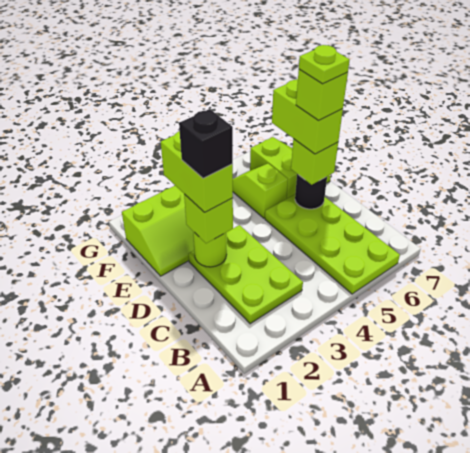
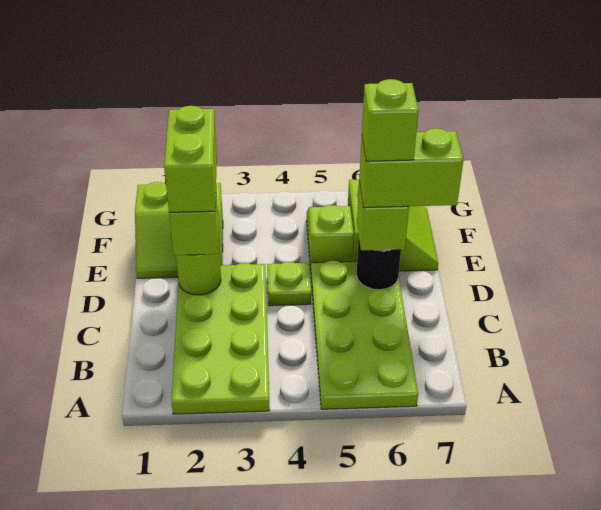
lime 2x3 plate [189,225,303,324] -> lime 2x4 plate [172,263,270,414]
black 1x1 brick [179,109,233,178] -> none
lime 1x2 brick [272,79,343,154] -> lime 1x2 brick turned to [359,128,464,208]
lime 1x1 plate [299,45,350,84] -> lime 1x1 plate moved to [267,262,311,306]

